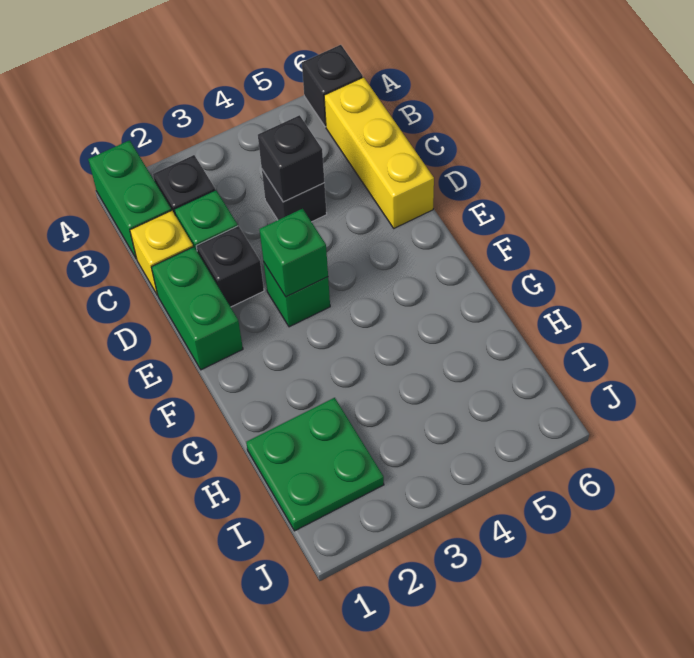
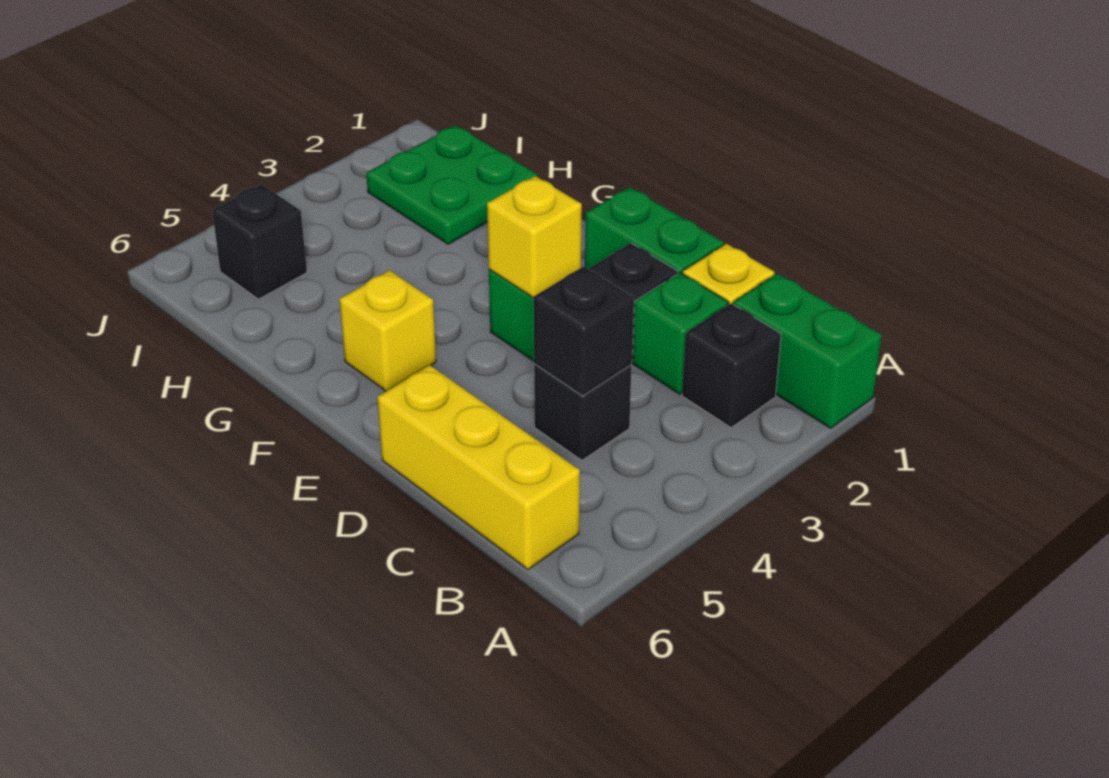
black 1x1 brick [302,45,363,127] -> black 1x1 brick moved to [212,184,307,299]
green 1x1 brick [259,209,328,297] -> yellow 1x1 brick [487,176,582,298]
none -> yellow 1x1 brick [340,270,436,391]

